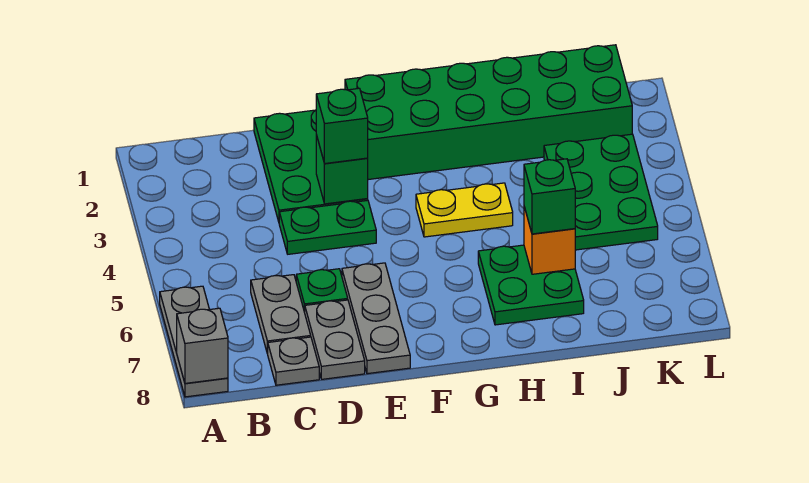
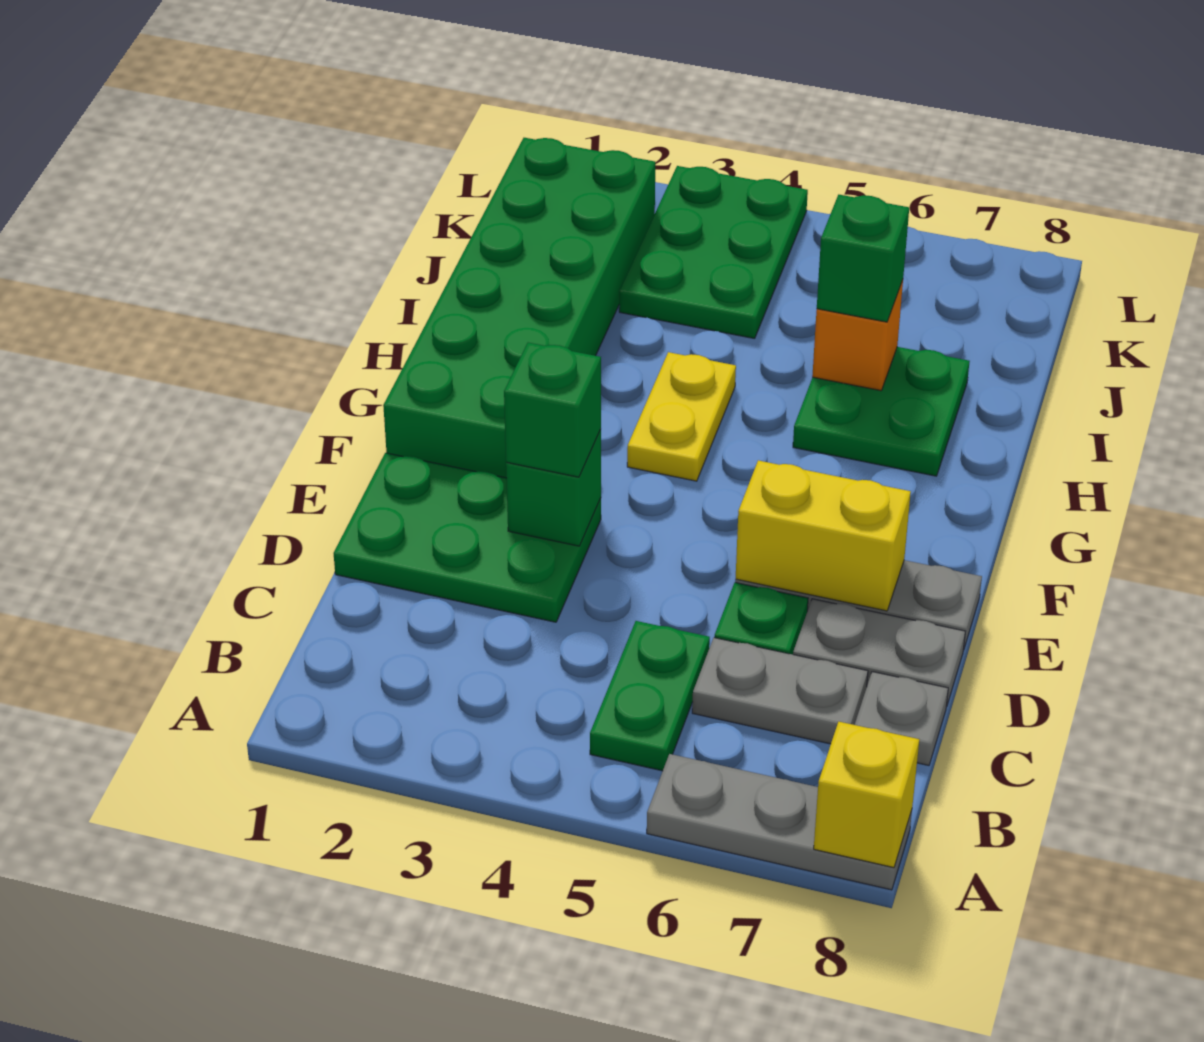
grey 1x1 brick [177,308,228,383] -> yellow 1x1 brick [814,722,919,868]
green 1x2 plate [279,200,376,254] -> green 1x2 plate moved to [590,621,710,771]
none -> yellow 1x2 brick [736,460,911,611]
green 2x3 plate [544,134,658,250] -> green 2x3 plate turned to [619,166,808,339]

